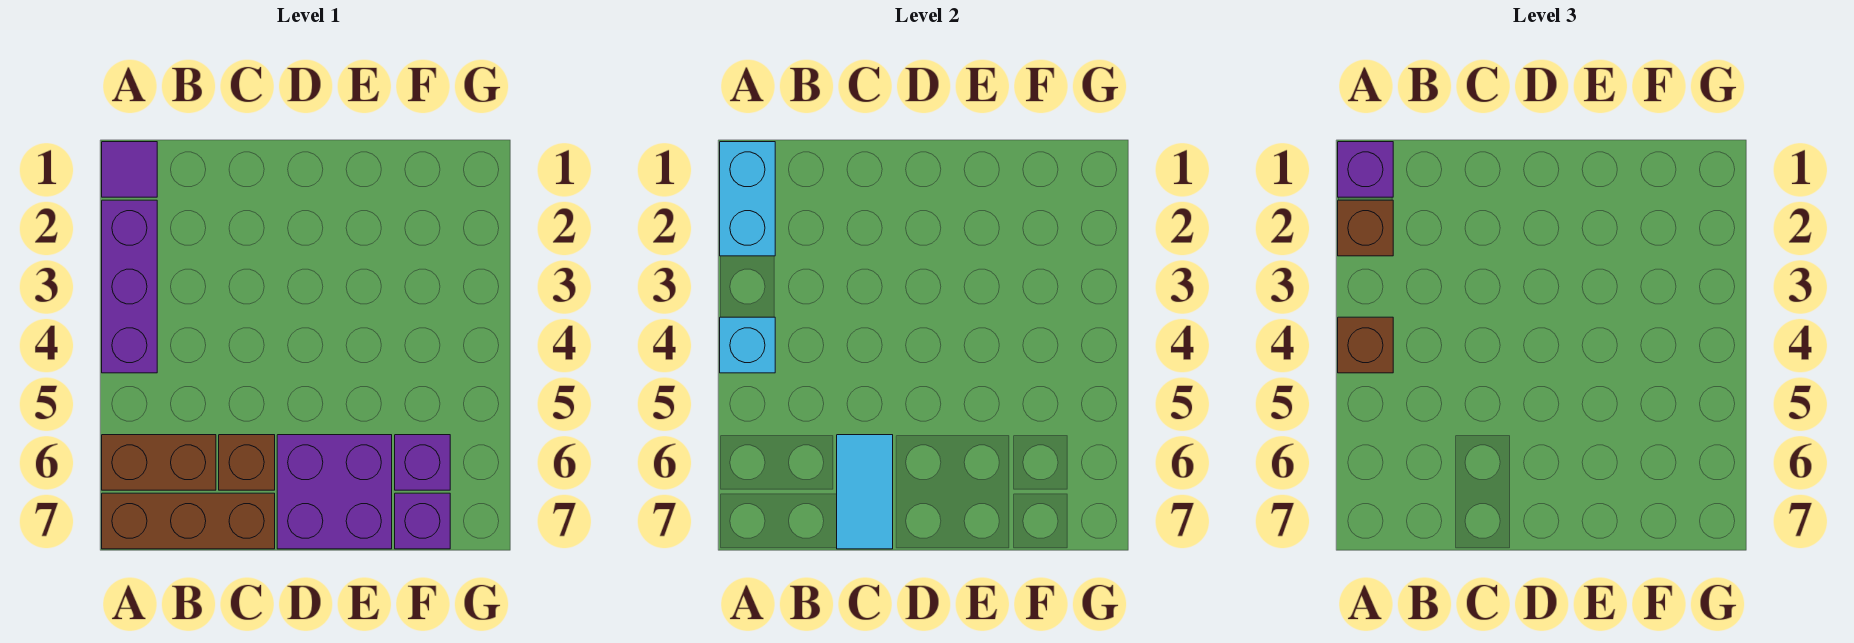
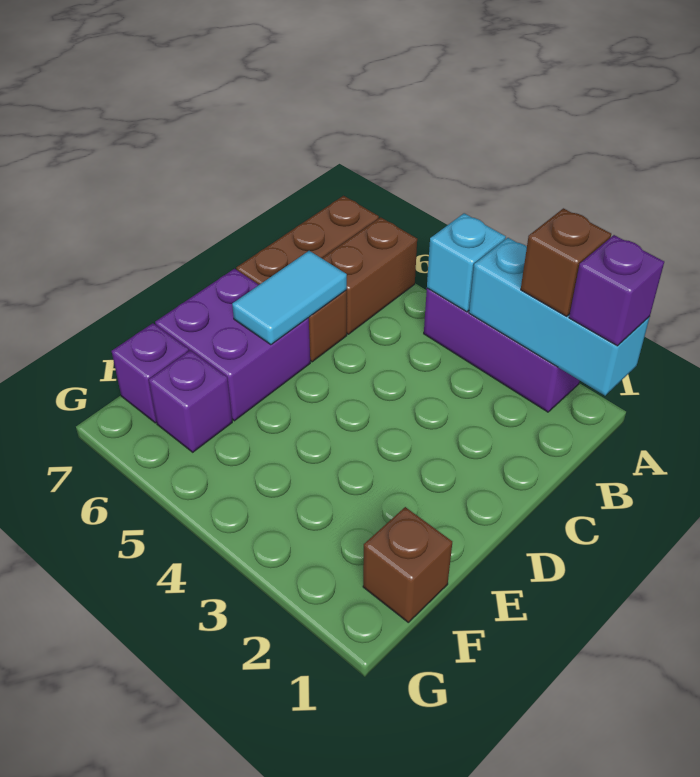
purple 1x1 tile [102,142,157,197] -> none
cyan 1x2 brick [720,142,775,256] -> cyan 1x3 brick [469,238,650,395]
brown 1x1 brick [1338,317,1393,373] -> brown 1x1 brick moved to [363,507,452,622]
cyan 1x2 tile [837,435,893,549] -> cyan 1x2 tile turned to [232,251,347,345]

